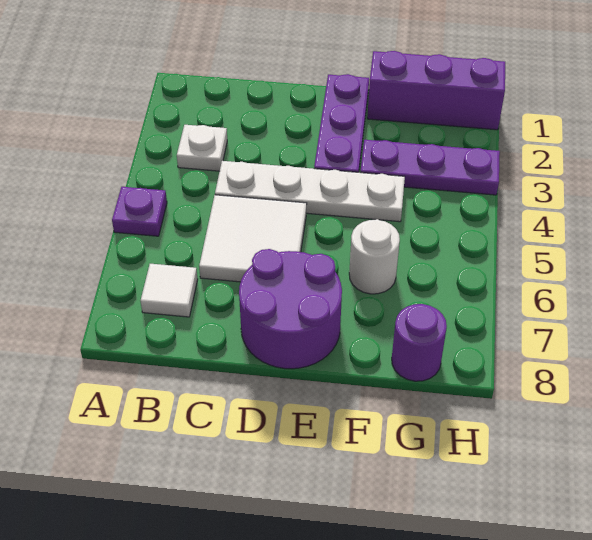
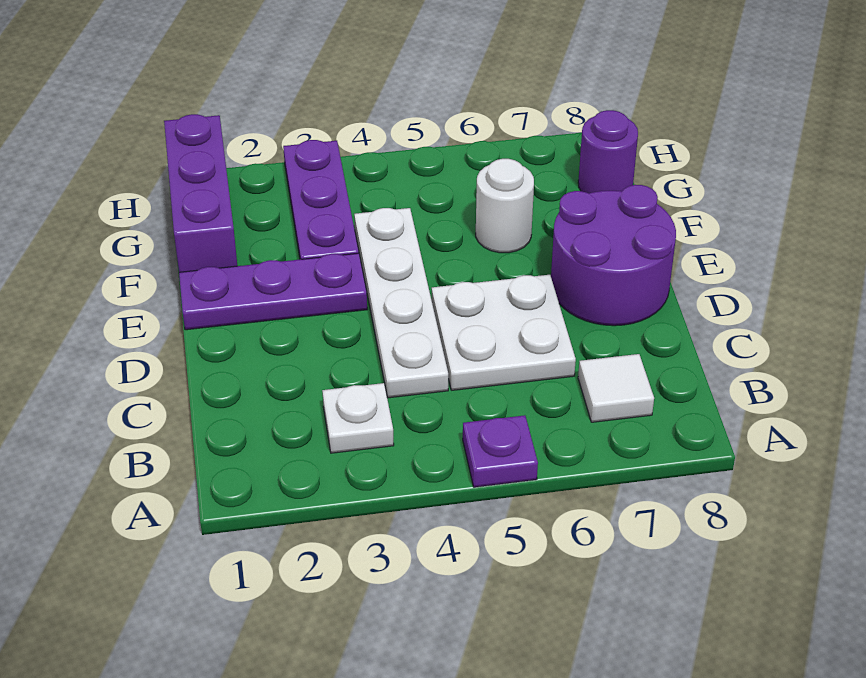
white 2x2 tile [199,195,307,282] -> white 2x2 plate [432,275,576,390]

